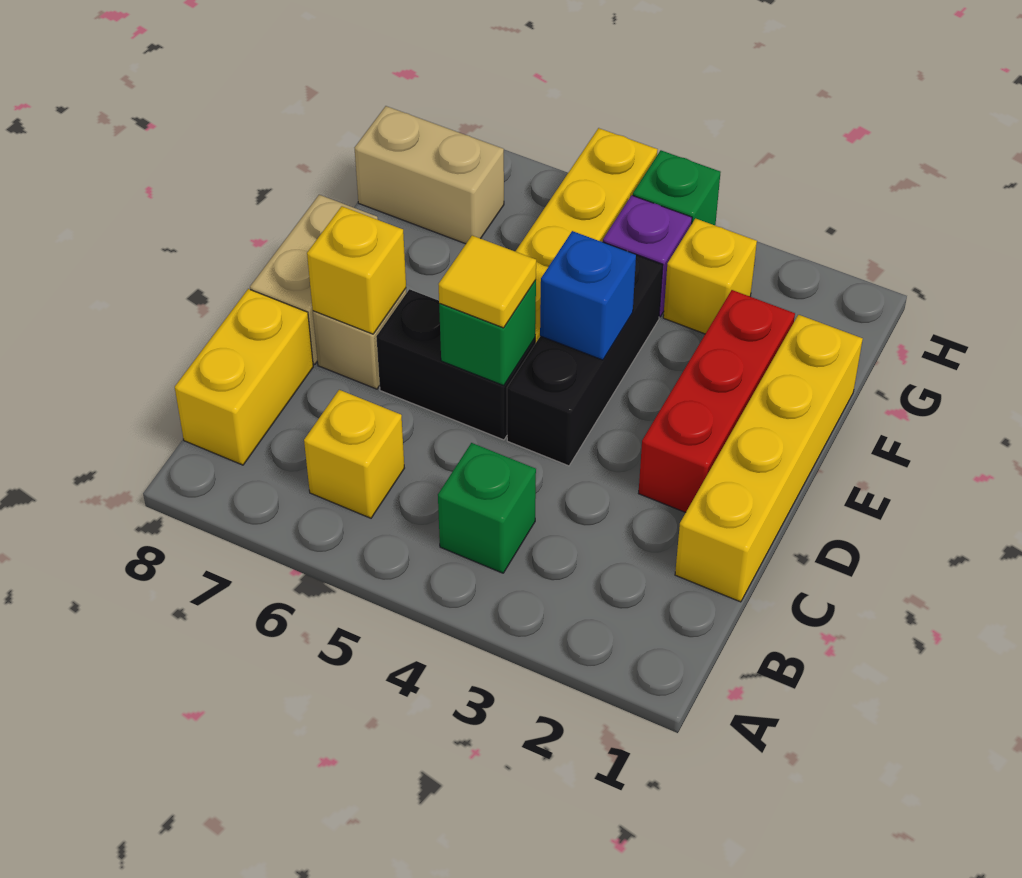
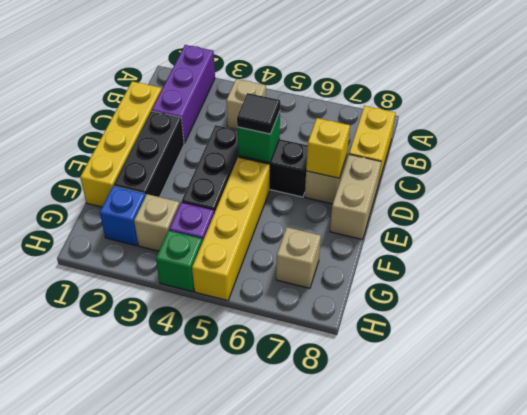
none -> purple 1x3 brick [152,45,215,143]
green 1x1 brick [438,443,536,573] -> tan 1x1 brick [226,79,266,130]
yellow 1x1 brick [304,390,404,518] -> none
red 1x3 brick [638,290,795,512] -> black 1x3 brick [114,111,184,197]
yellow 1x1 tile [439,236,536,328] -> black 1x1 tile [237,93,280,134]
blue 1x1 brick [540,231,636,360] -> blue 1x1 brick moved to [100,186,145,246]
yellow 1x1 brick [663,219,757,334] -> tan 1x1 brick [134,194,180,251]
tan 1x2 brick [355,106,504,244] -> tan 1x1 brick [276,227,321,288]

